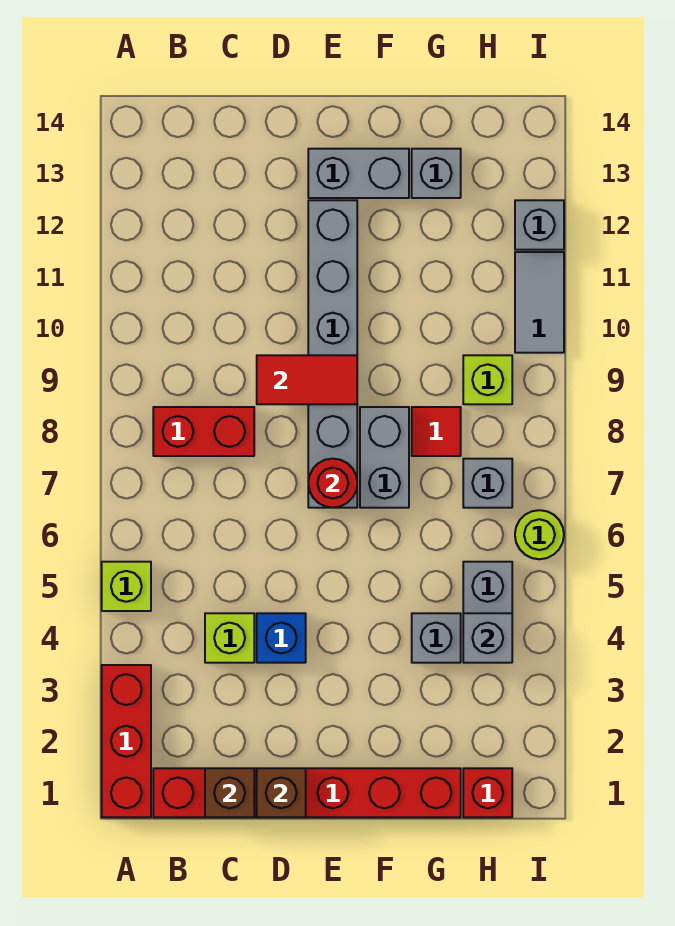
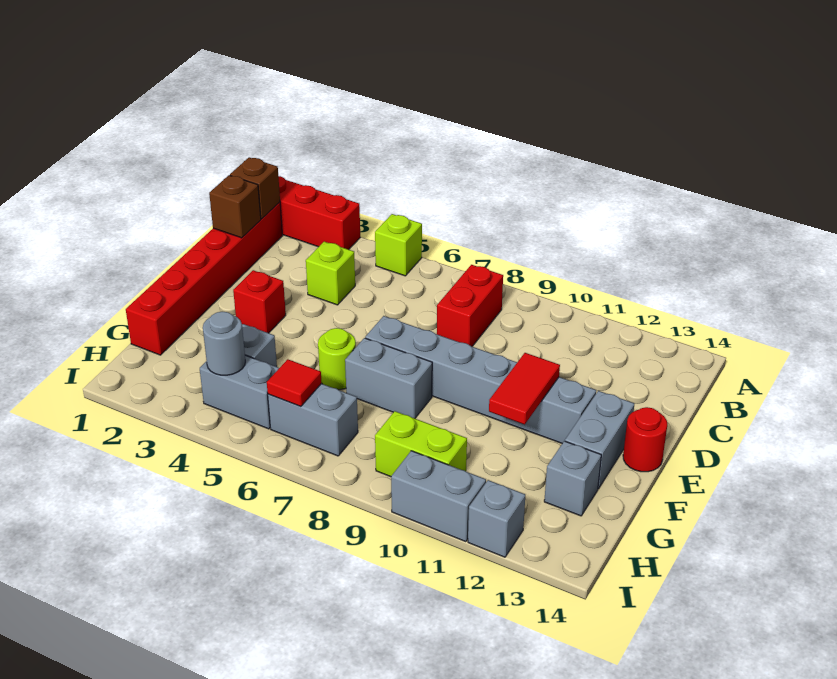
brown 1x1 brick [257,768,306,817] -> brown 1x1 brick moved to [230,157,280,219]
blue 1x1 brick [257,613,306,663] -> none
red 1x2 tile [257,355,357,404] -> red 1x2 tile moved to [489,353,560,424]
red 1x1 round brick [308,459,357,508] -> red 1x1 round brick moved to [623,407,667,472]
red 1x1 tile [412,407,461,456] -> red 1x1 tile moved to [267,359,322,407]
red 1x1 brick [463,768,512,817] -> red 1x1 brick moved to [233,270,286,333]
grey 1x1 brick [463,613,512,663] -> grey 1x1 round brick [203,312,245,375]
grey 1x1 brick [463,459,512,508] -> grey 1x2 brick [268,383,358,456]
lime 1x1 brick [463,355,512,404] -> lime 1x2 brick [375,411,467,477]
lime 1x1 round brick [515,510,564,559] -> lime 1x1 round brick moved to [318,328,356,390]
grey 1x2 tile [515,252,564,353] -> grey 1x2 brick [391,451,486,542]

